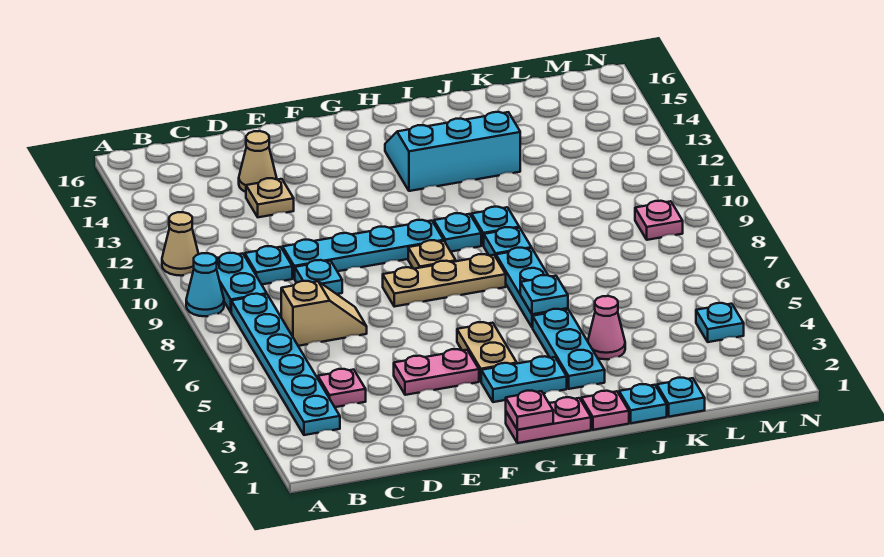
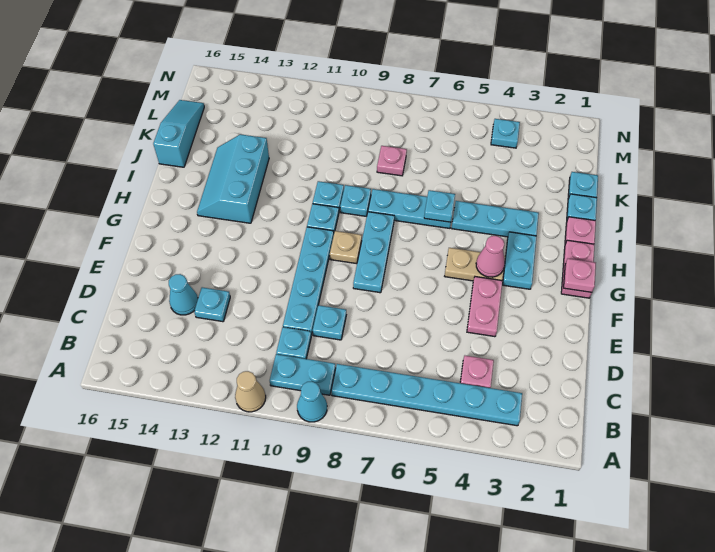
tan 1x2 slope [281,281,367,346] -> none
tan 1x1 plate [246,178,294,217] -> cyan 1x1 plate [194,287,230,322]
tan 1x1 cone [239,131,277,192] -> cyan 1x1 cone [169,274,198,315]
tan 1x3 plate [383,254,506,307] -> cyan 1x3 plate [353,212,394,293]
pink 1x1 cone [588,296,625,359] -> pink 1x1 cone moved to [476,236,505,277]
none -> cyan 1x3 slope [153,100,204,167]
pink 1x1 plate [635,201,683,240] -> pink 1x1 plate moved to [377,146,407,176]

